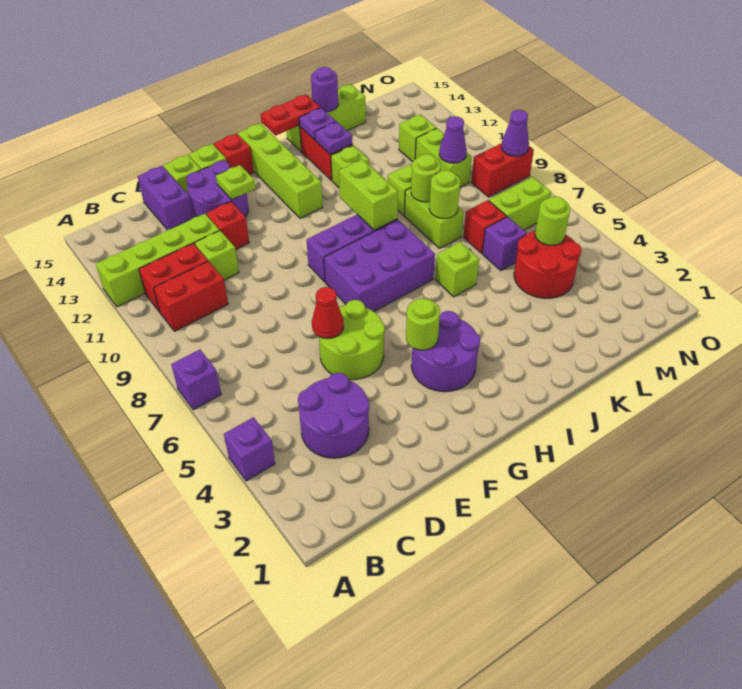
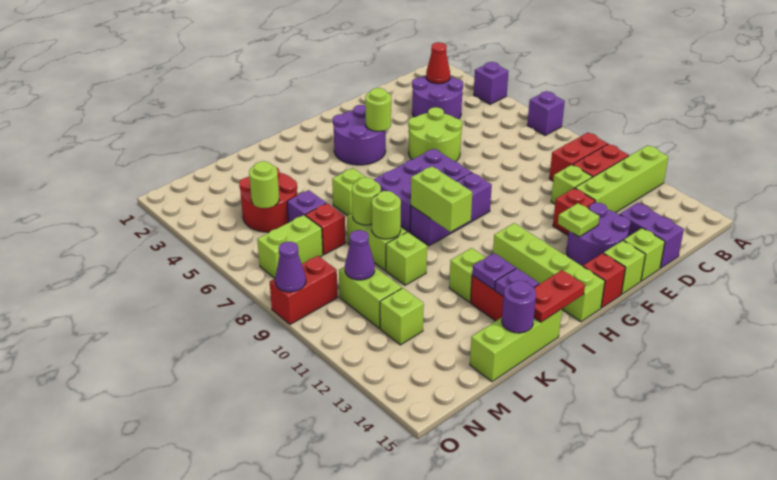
red 1x1 cone [312,287,344,339] -> red 1x1 cone moved to [426,42,450,84]

